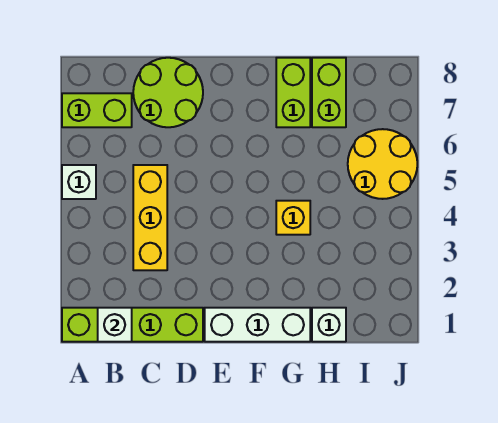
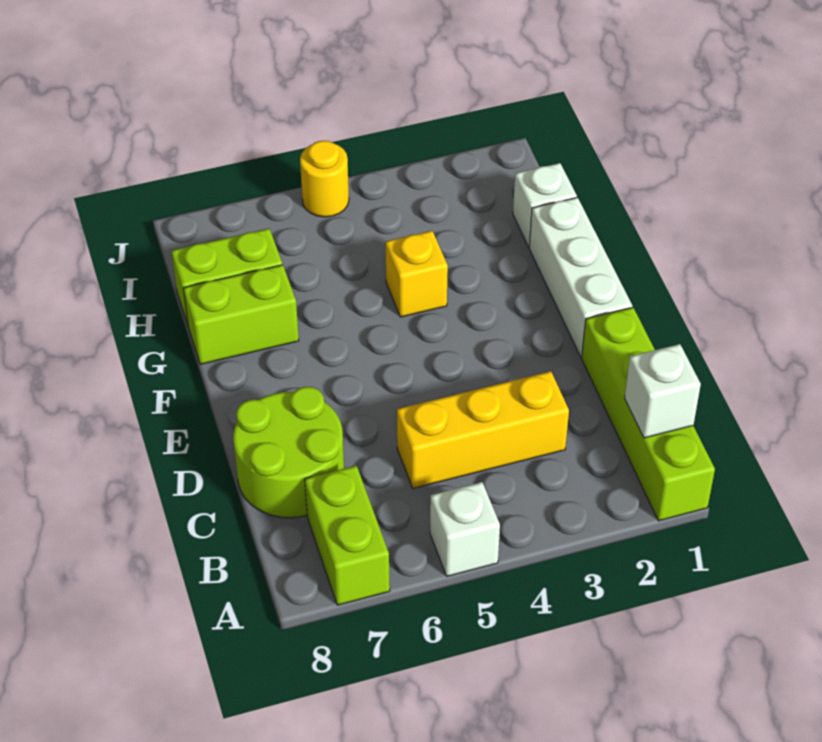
yellow 2x2 round brick [348,129,417,199] -> yellow 1x1 round brick [300,141,349,217]

